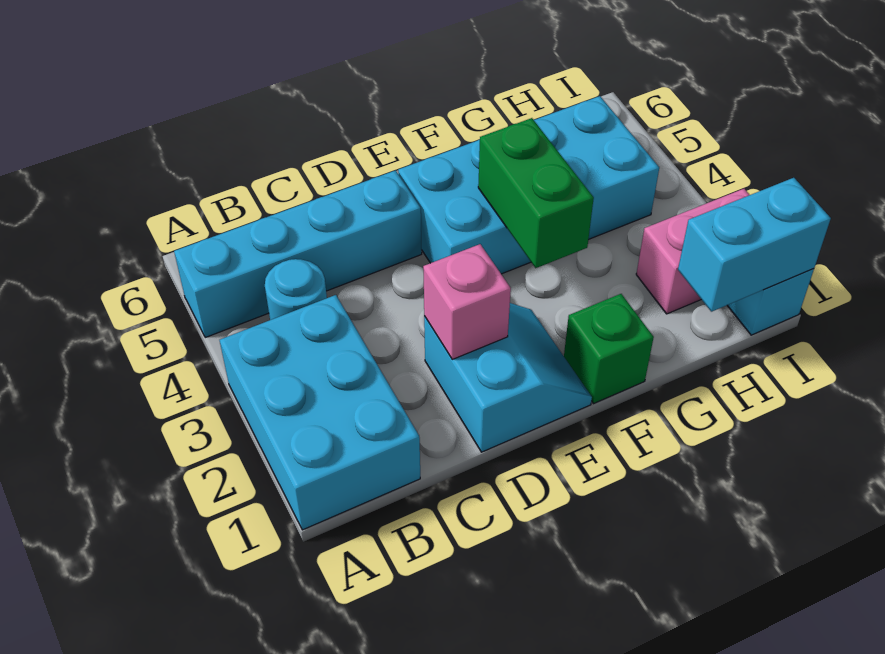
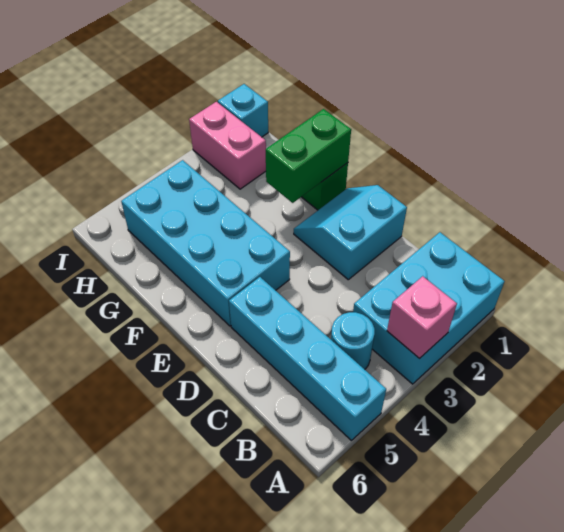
pink 1x1 brick [423,244,511,359] -> pink 1x1 brick moved to [387,276,457,359]
green 1x2 brick [478,118,594,268] -> green 1x2 brick moved to [266,109,351,203]
cyan 1x2 brick [678,178,831,312] -> none

